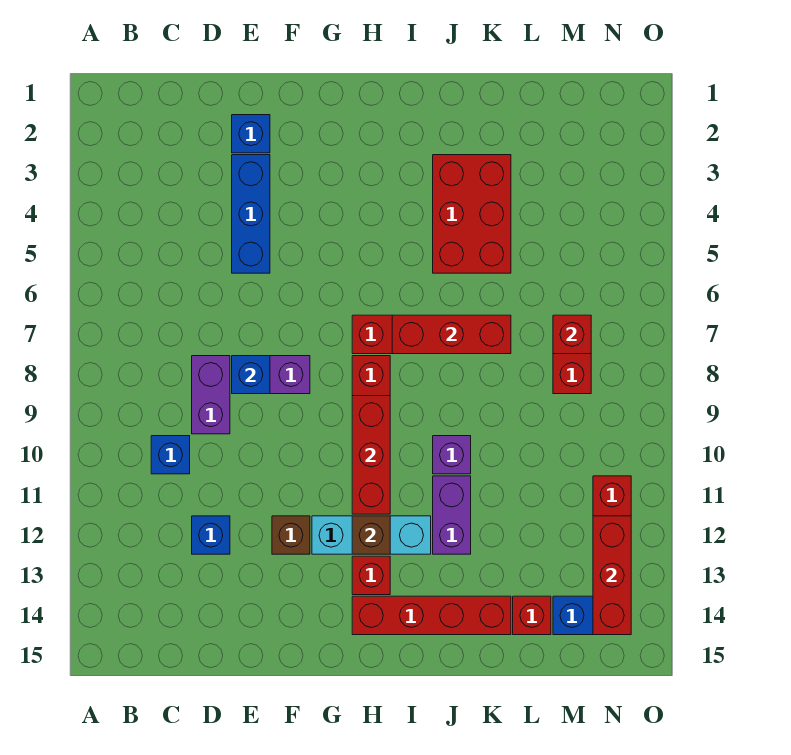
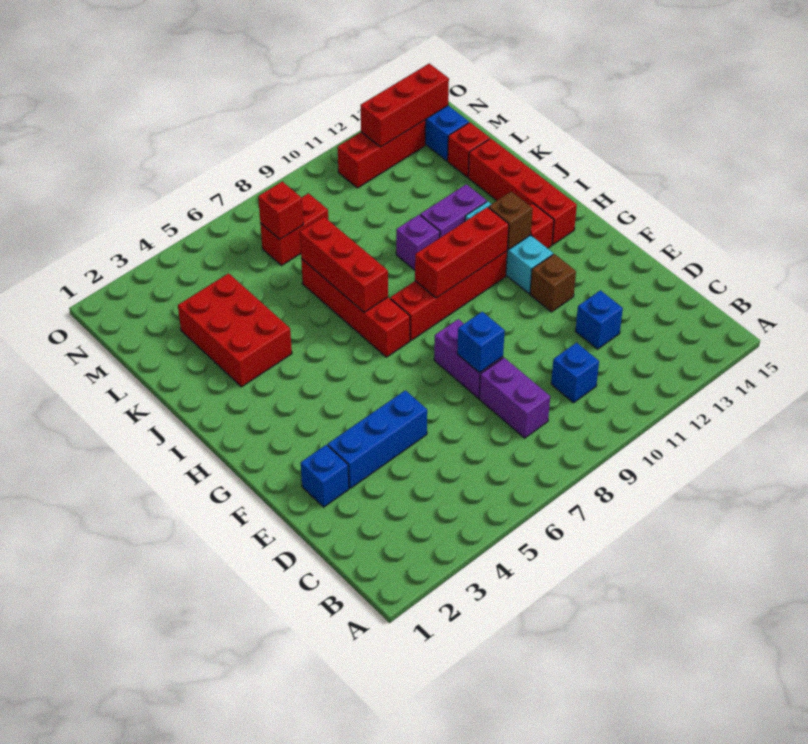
purple 1x2 brick [192,356,230,434] -> purple 1x2 brick turned to [479,358,550,438]
red 2x3 brick [433,155,511,273] -> red 2x3 brick turned to [178,273,292,387]

